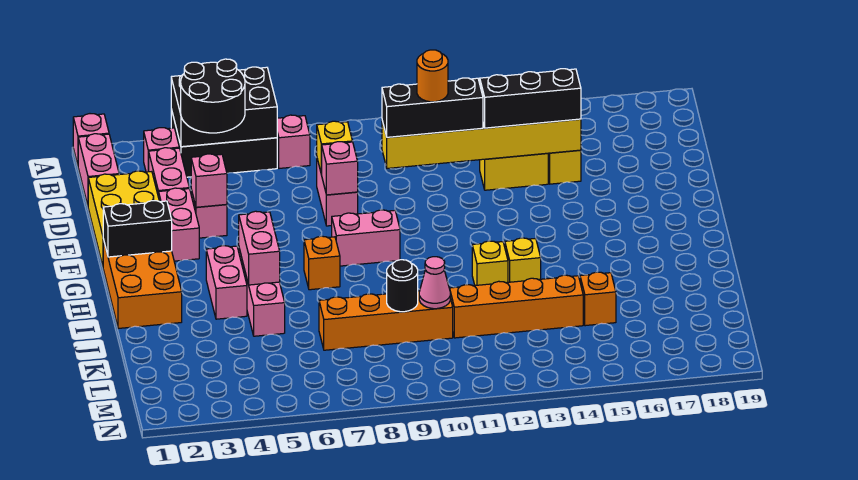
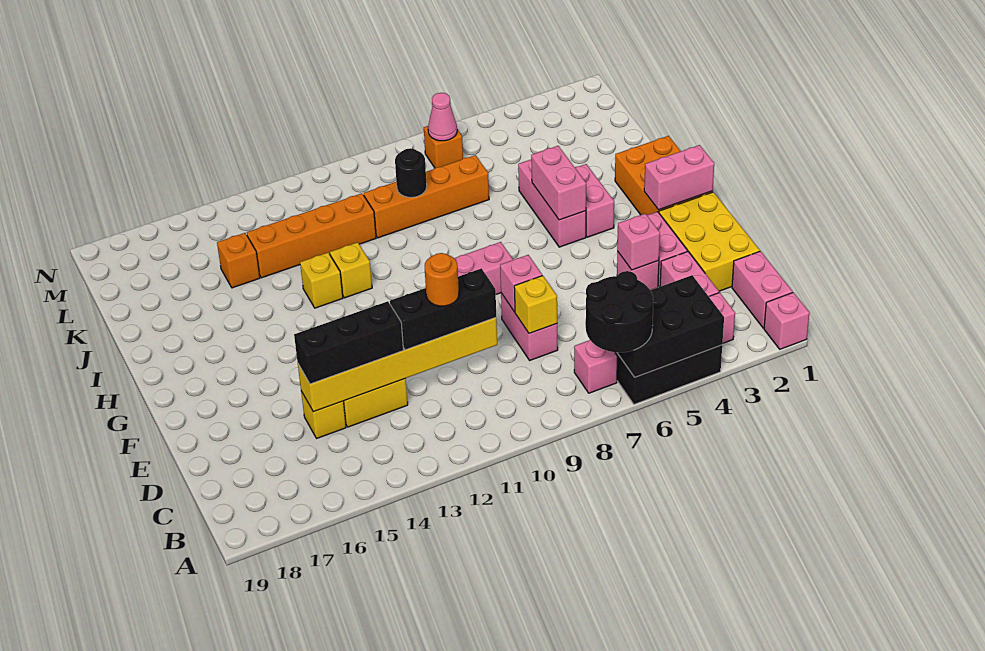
black 2x2 round brick [181,59,245,133] -> black 2x2 round brick moved to [586,271,654,352]
black 1x2 brick [103,201,172,257] -> pink 1x2 brick [644,145,714,210]
orange 1x1 brick [304,236,340,290] -> orange 1x1 brick moved to [424,126,463,168]
pink 1x1 cone [419,257,450,309] -> pink 1x1 cone moved to [428,93,457,141]

